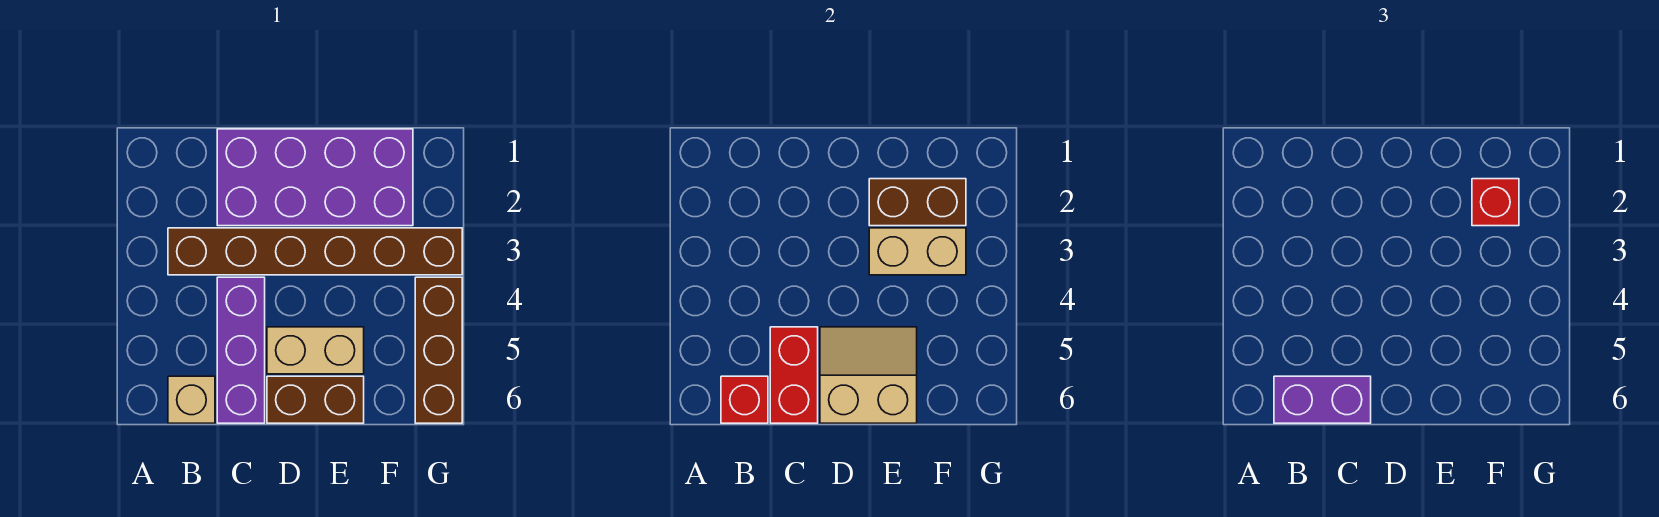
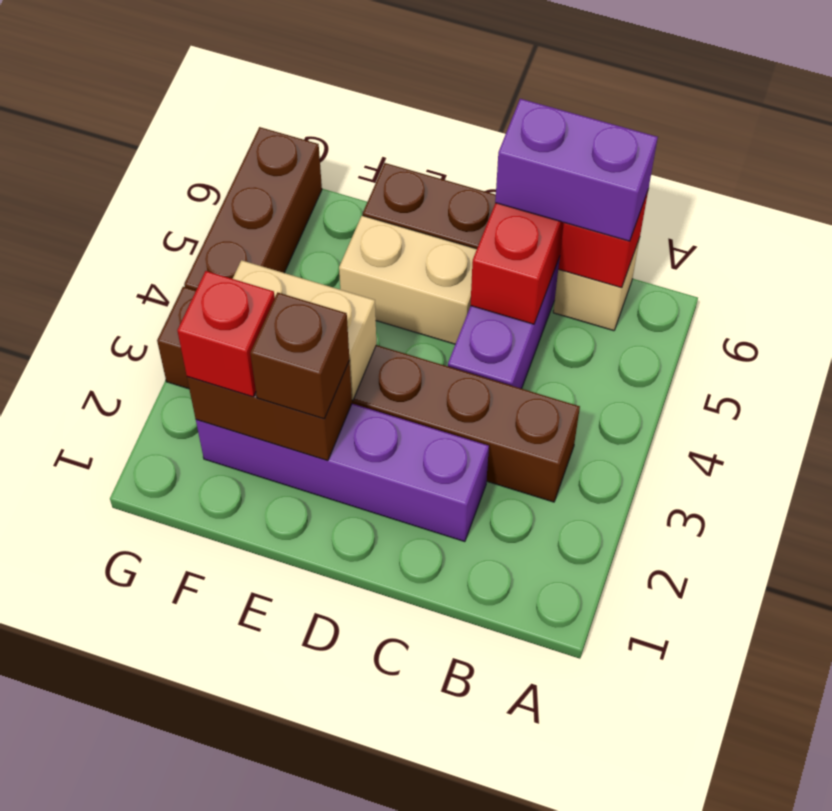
purple 2x4 brick [217,129,413,226] -> purple 1x4 brick [196,404,489,542]
tan 2x2 slope [820,327,917,423] -> none
none -> brown 1x1 brick [250,293,349,419]

